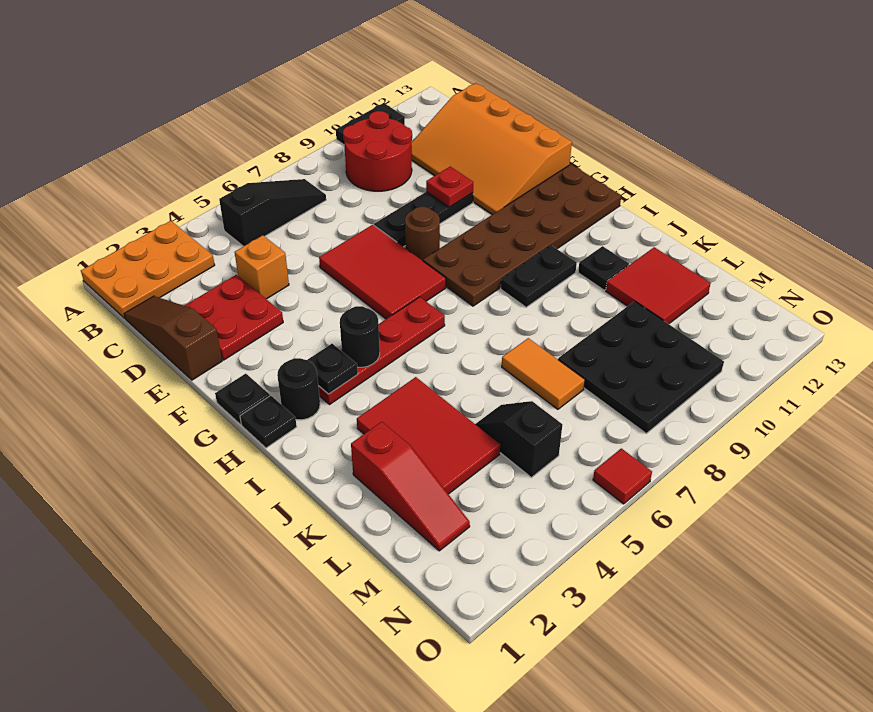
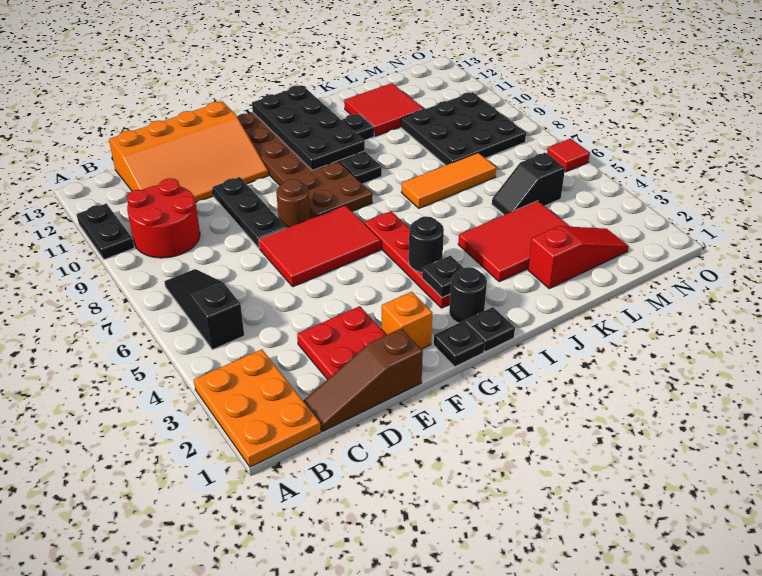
orange 1x1 brick [235,235,289,299] -> orange 1x1 brick moved to [381,292,432,349]
red 1x1 plate [426,167,473,207] -> none
none -> black 2x4 plate [252,85,365,170]
orange 1x2 tile [502,338,585,409] -> orange 1x3 tile [401,153,496,208]

